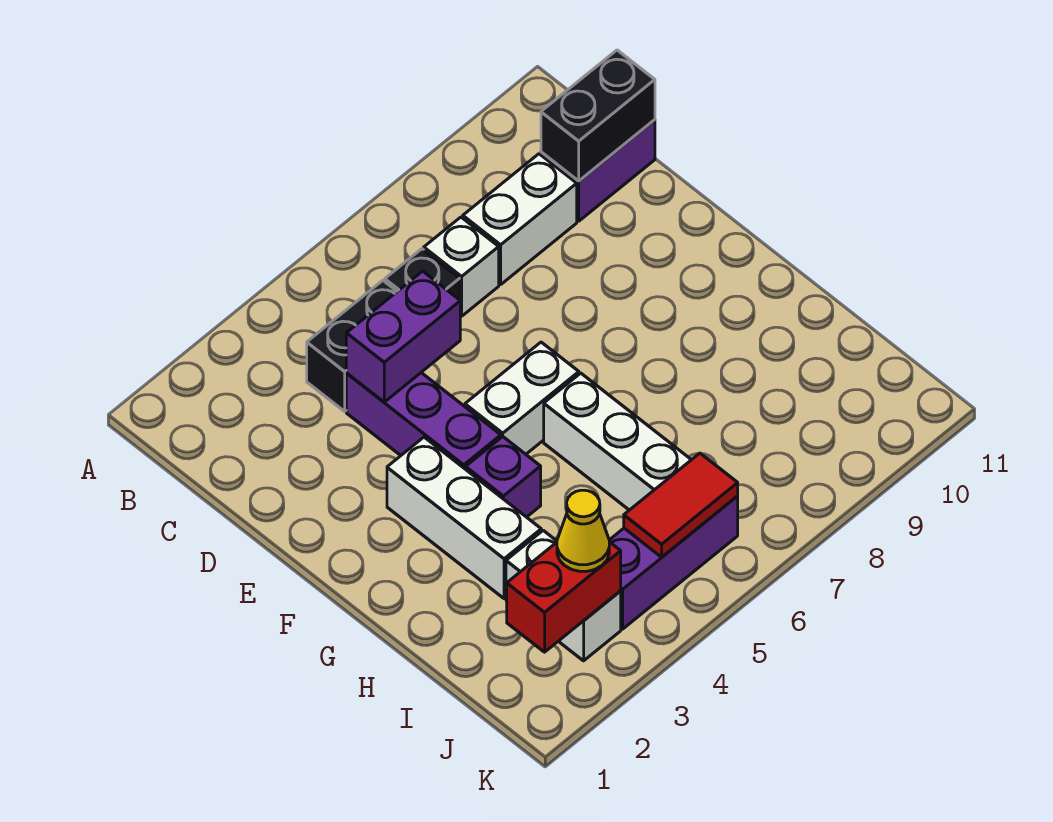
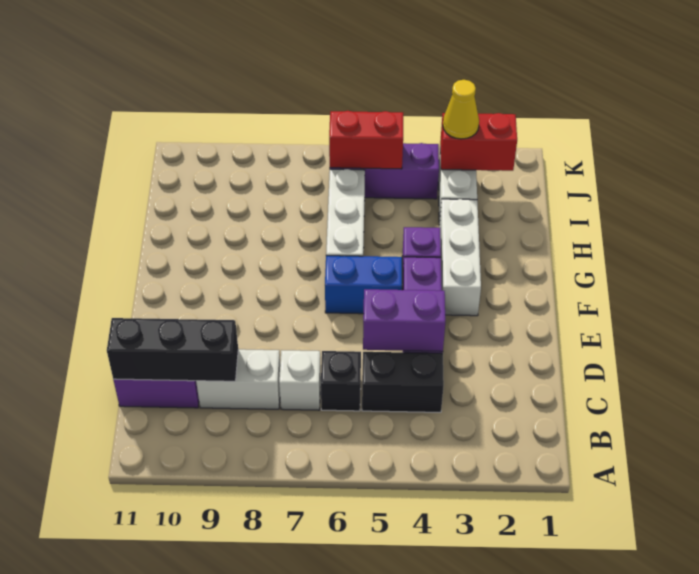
black 1x2 brick [541,50,655,181] -> black 1x3 brick [107,318,238,381]
white 1x2 brick [465,342,579,454] -> blue 1x2 brick [325,256,402,314]
red 1x2 tile [624,453,738,557] -> red 1x2 brick [329,111,403,169]

